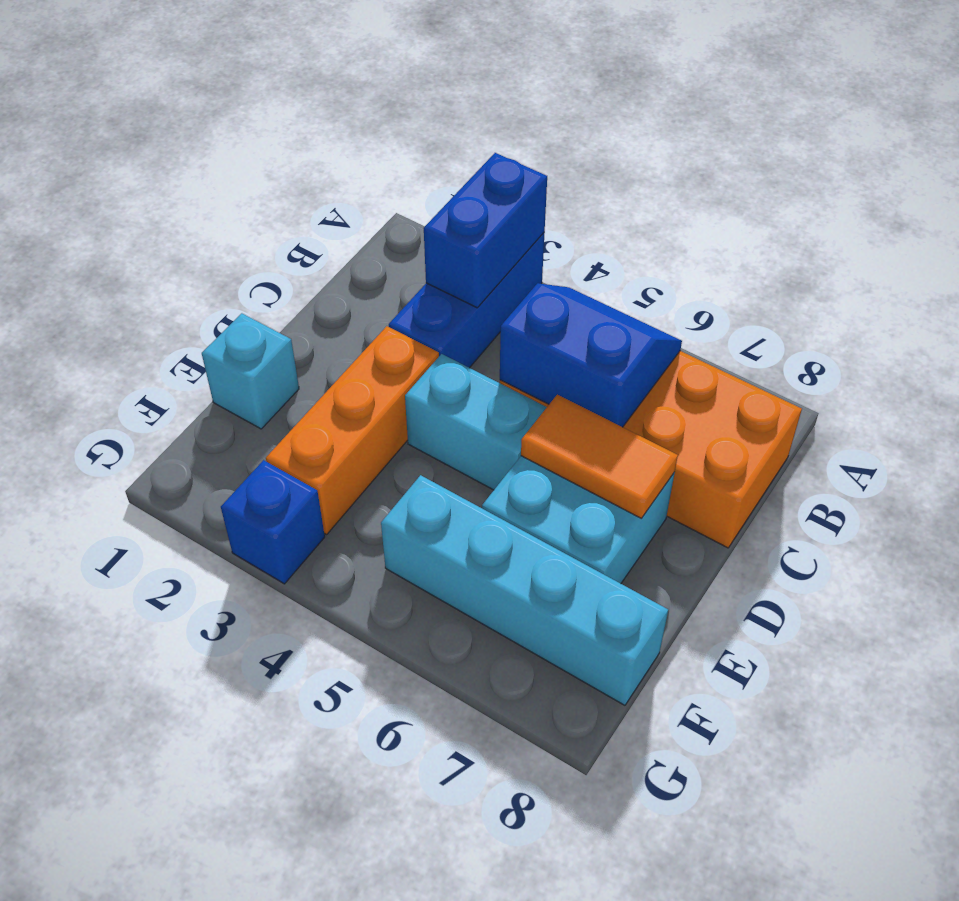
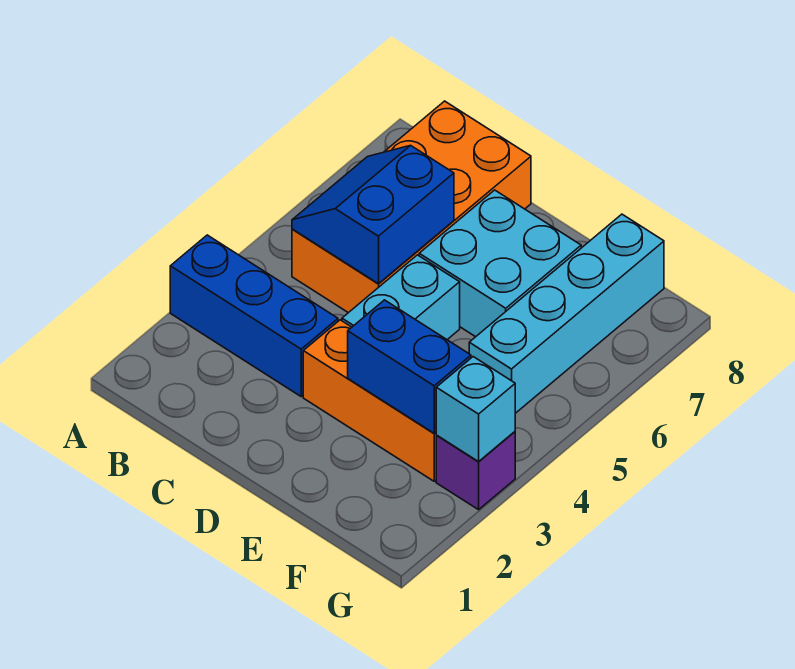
blue 1x2 brick [424,153,547,308] -> blue 1x2 brick moved to [348,300,471,433]
orange 1x2 tile [521,395,678,518] -> none
cyan 1x1 brick [202,313,299,429] -> cyan 1x1 brick moved to [436,357,515,462]
blue 1x1 brick [221,460,325,584] -> purple 1x1 brick [436,432,515,510]

